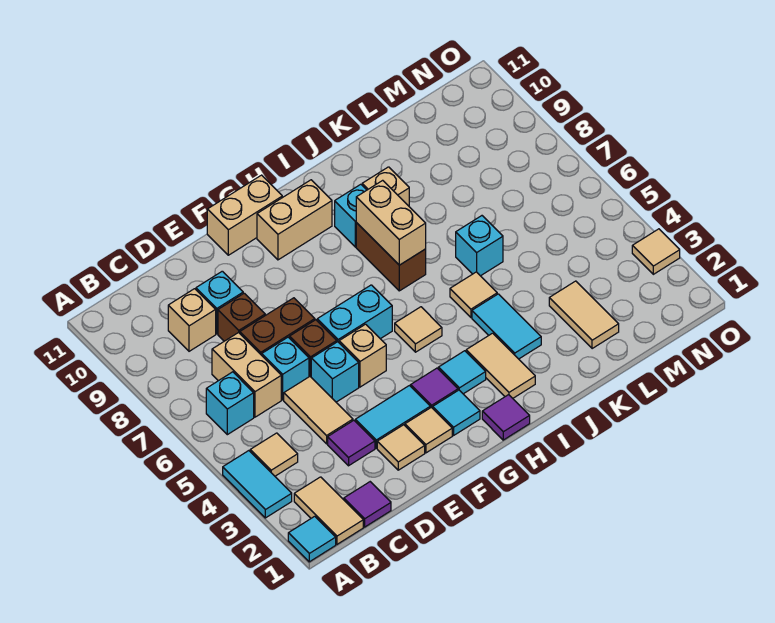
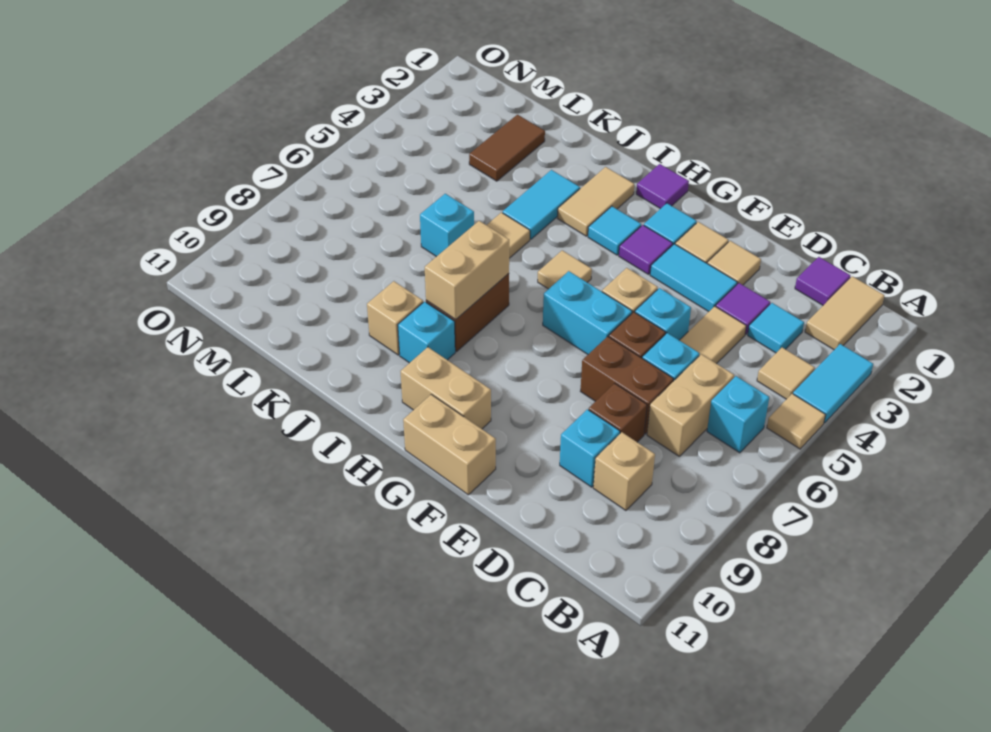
cyan 1x1 tile [288,516,336,562] -> cyan 1x1 tile moved to [748,303,804,353]
tan 1x2 tile [549,281,619,349] -> brown 1x2 tile [469,115,545,181]
tan 1x1 tile [632,229,680,274] -> tan 1x1 tile moved to [767,394,826,449]

